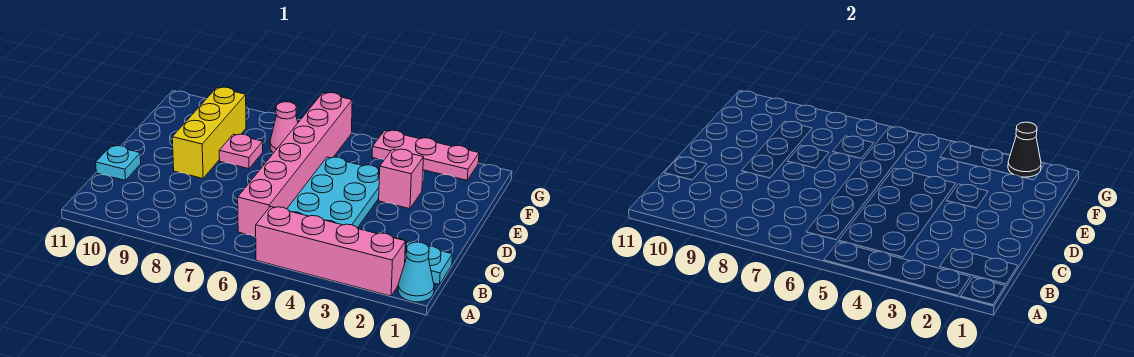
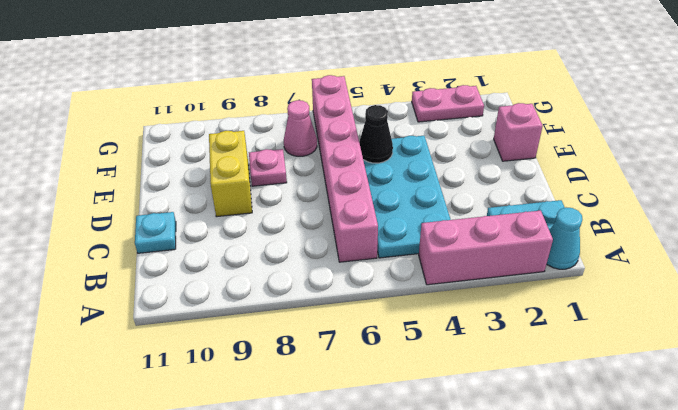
pink 1x4 brick [256,206,406,296] -> pink 1x3 brick [419,211,553,285]
yellow 1x3 brick [172,87,246,178] -> yellow 1x2 brick [209,131,252,217]
pink 1x1 brick [379,149,424,209] -> pink 1x1 brick moved to [494,103,543,161]
pink 1x3 plate [372,130,479,180] -> pink 1x2 plate [412,85,484,122]
black 1x1 cone [1008,122,1041,178] -> black 1x1 cone moved to [359,105,393,163]

